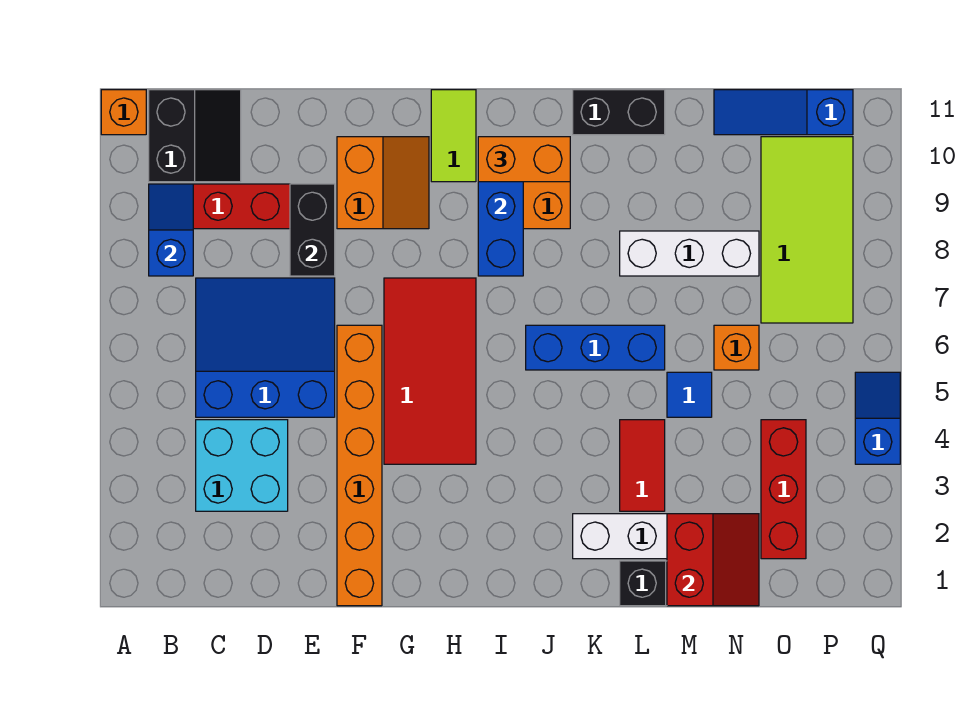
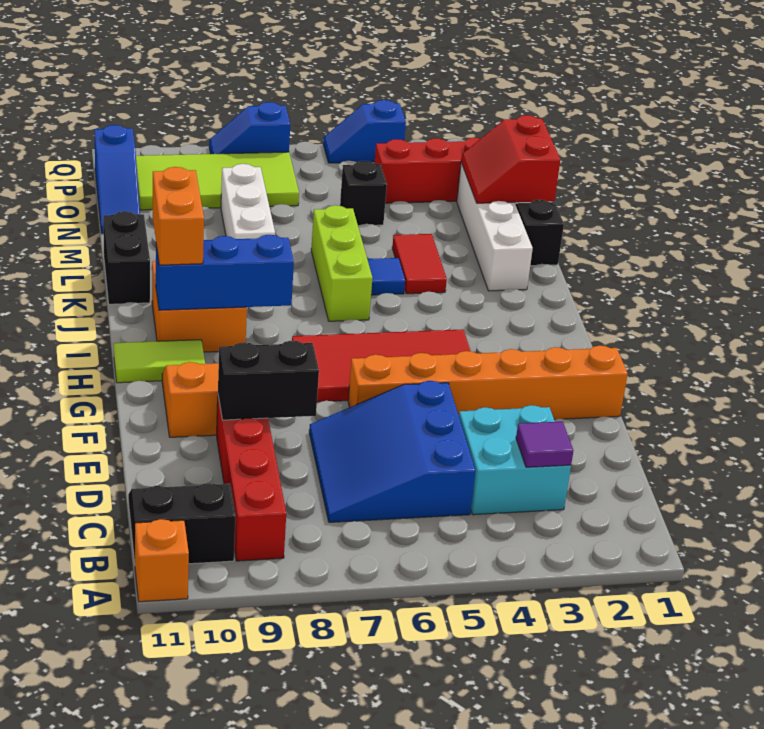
blue 1x2 slope [149,184,193,276] -> blue 1x2 slope moved to [209,102,290,154]
none -> purple 1x1 tile [516,421,573,467]
blue 1x3 brick [526,325,665,370] -> lime 1x3 brick [311,205,372,321]
red 1x2 tile [620,420,665,511] -> red 1x2 tile turned to [392,234,447,294]
red 2x2 slope [667,514,759,606] -> red 2x2 slope turned to [461,115,560,203]
blue 1x1 tile [667,372,712,417] -> blue 1x1 tile moved to [367,258,405,295]
none -> black 1x1 brick [340,161,387,226]
orange 1x1 brick [714,325,759,370] -> none

